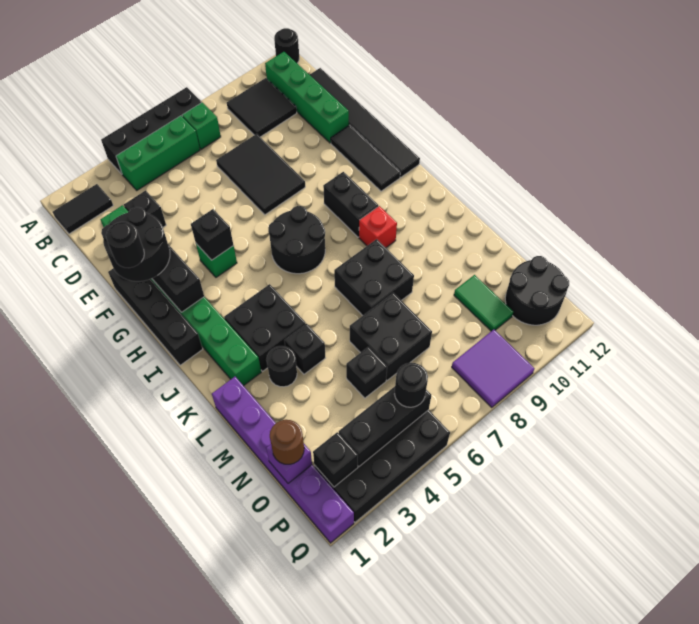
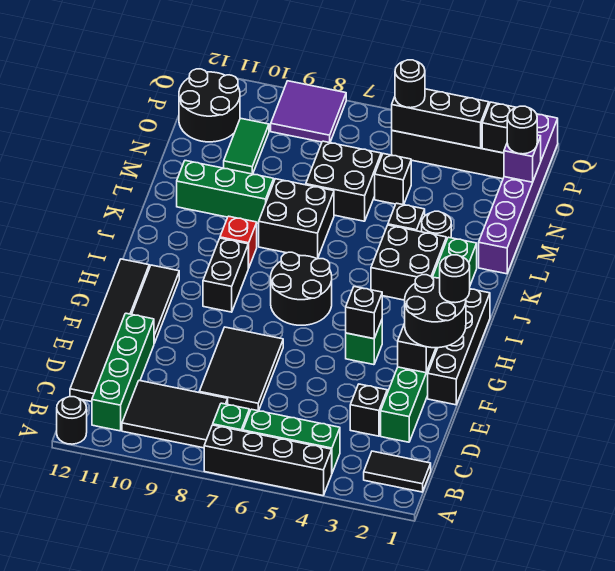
black 2x2 tile [227,78,297,137] -> black 2x3 tile [122,381,228,448]
none -> green 1x3 brick [177,161,274,223]
brown 1x1 round brick [270,420,304,464] -> black 1x1 round brick [507,106,537,154]

